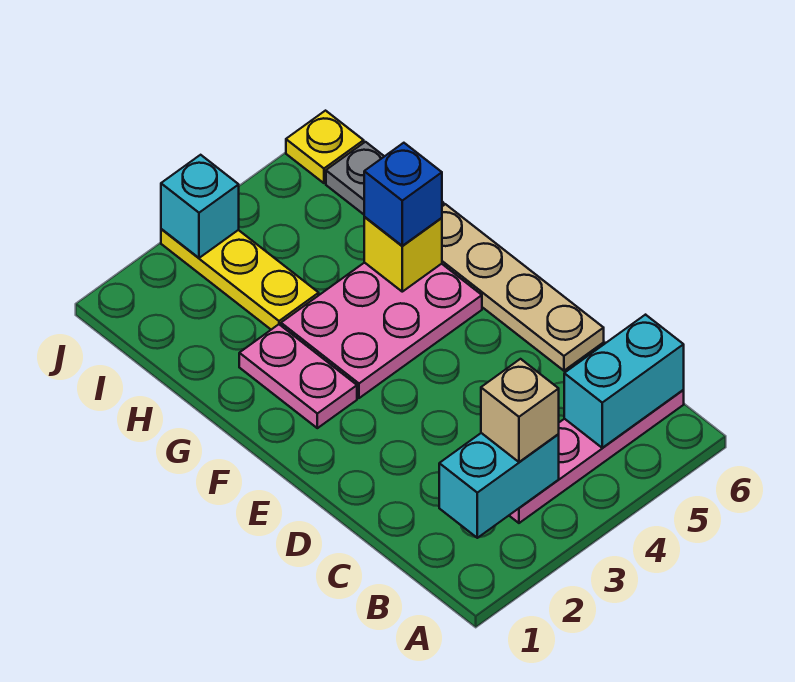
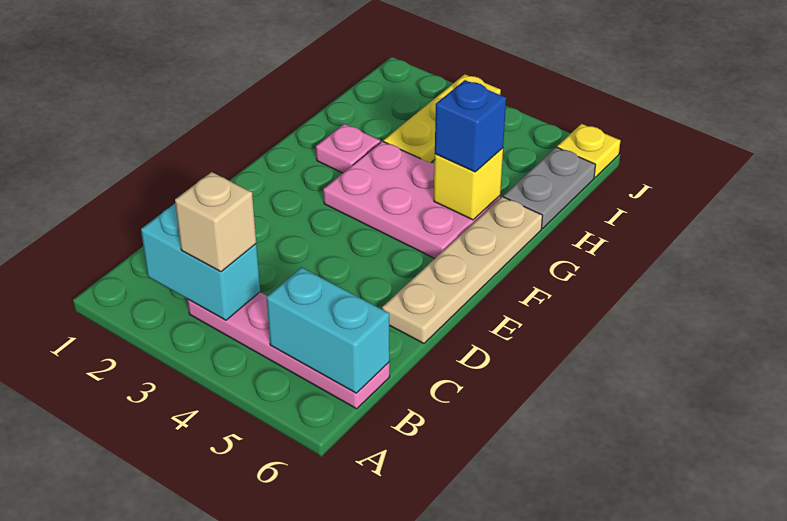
pink 1x2 plate [239,324,357,428] -> pink 1x1 plate [316,124,380,173]
cyan 1x1 brick [161,155,239,258] -> none

